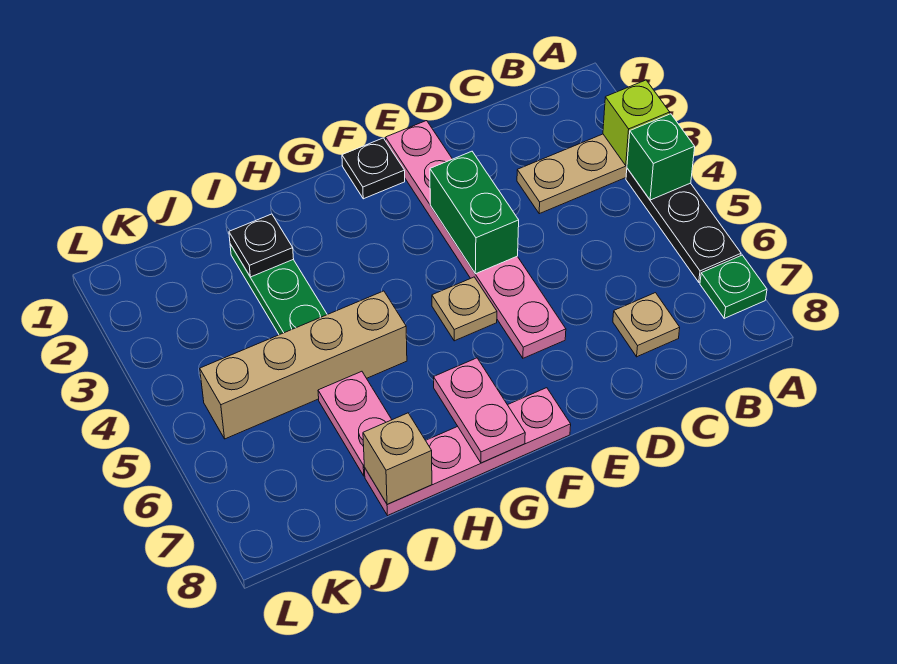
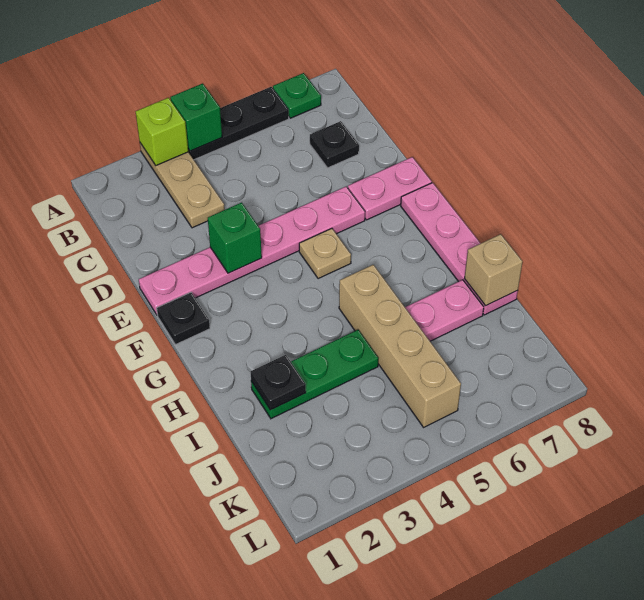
tan 1x1 plate [613,293,680,357] -> black 1x1 plate [310,121,359,168]
green 1x2 brick [430,151,519,274] -> green 1x1 brick [208,203,262,273]
pink 1x2 plate [434,358,525,463] -> pink 1x2 plate moved to [348,157,432,220]

